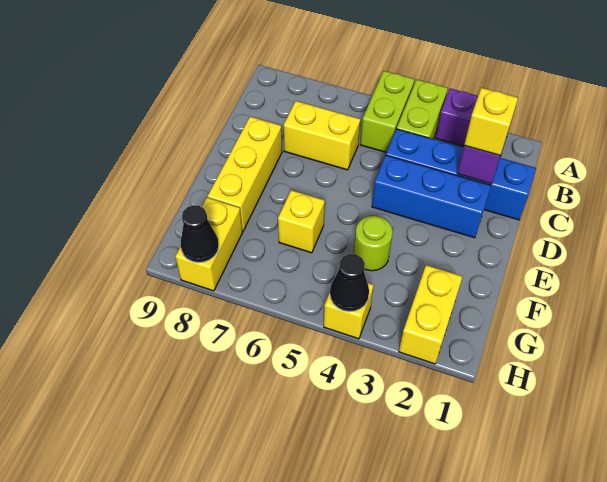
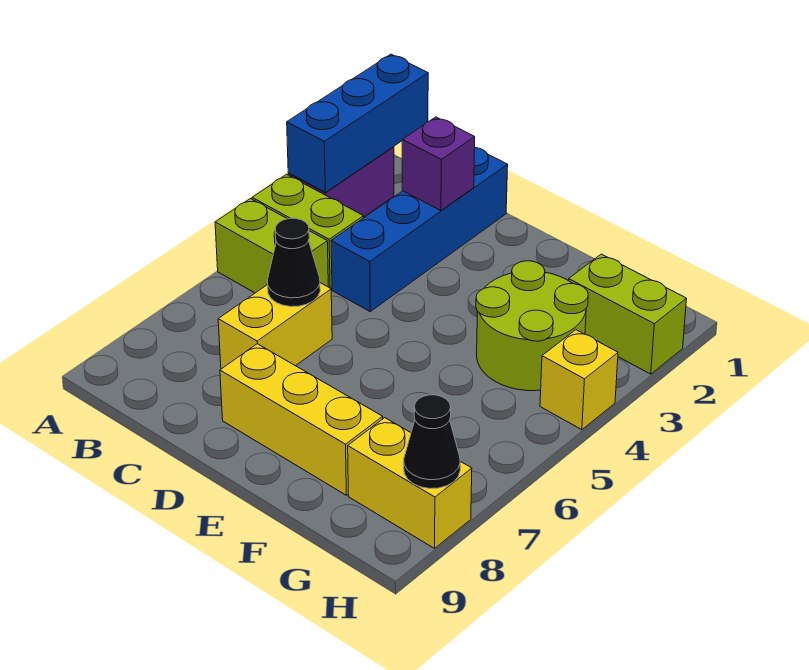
yellow 1x1 brick [464,88,518,156] -> none
blue 1x3 brick [372,155,491,238] -> blue 1x3 brick moved to [287,54,428,192]
lime 1x1 round brick [354,216,393,271] -> lime 2x2 round brick [476,261,588,391]
yellow 1x1 brick [278,190,325,253] -> none
yellow 1x2 brick [399,265,462,364] -> lime 1x2 brick [569,254,686,374]
black 1x1 cone [330,254,369,312] -> black 1x1 cone moved to [268,218,320,307]

